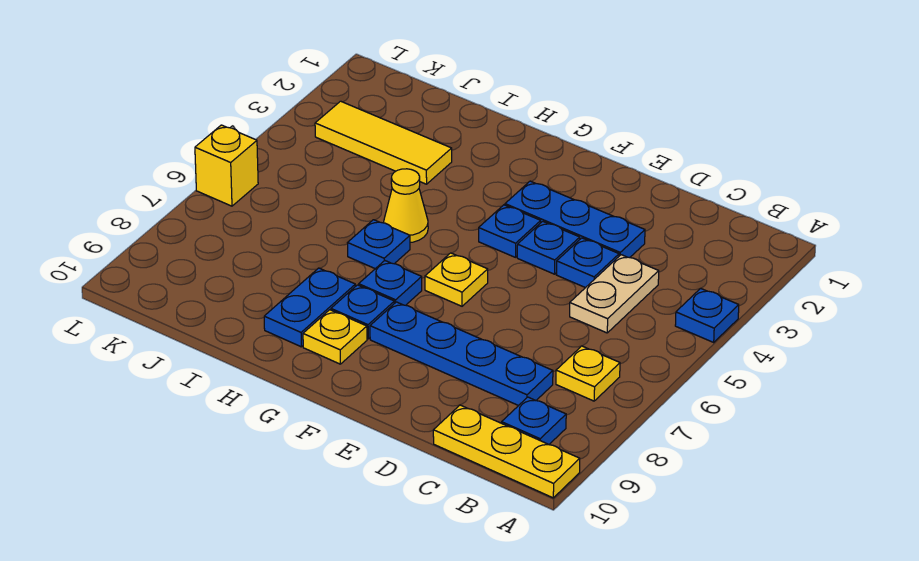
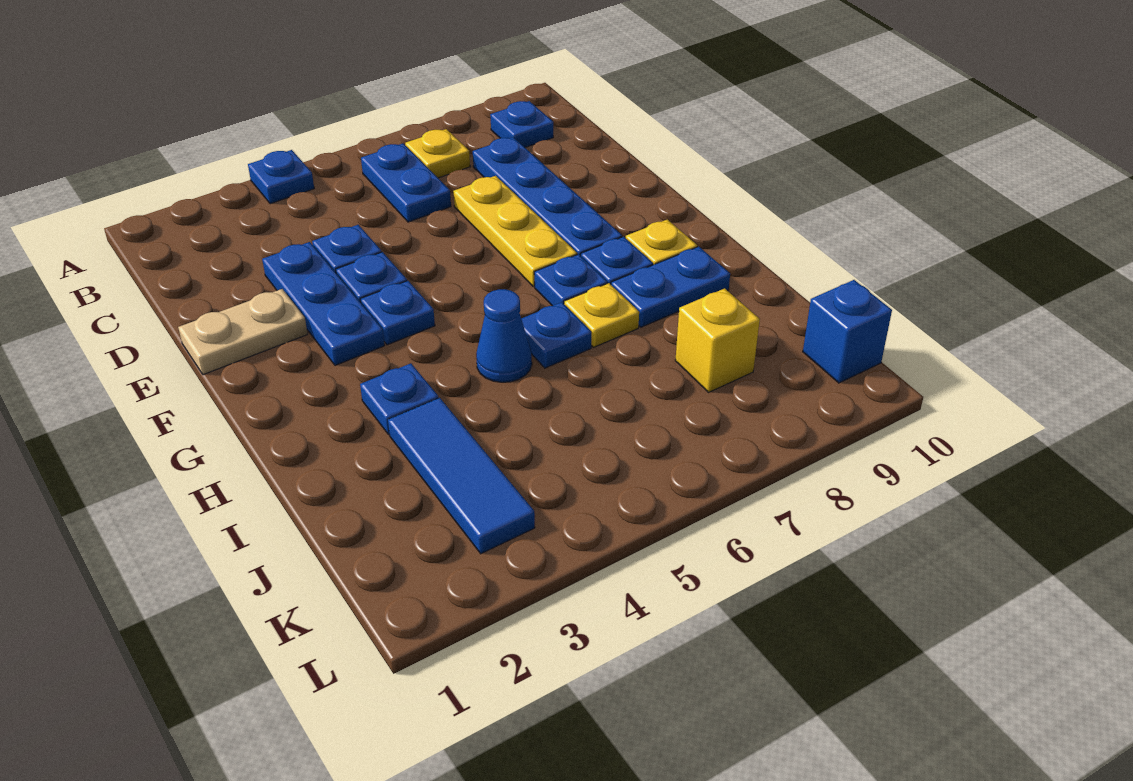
yellow 1x3 plate [433,405,580,498] -> yellow 1x3 plate moved to [453,176,577,287]
none -> blue 1x2 plate [361,144,451,222]
tan 1x2 plate [570,255,659,333] -> tan 1x2 plate moved to [178,289,308,375]
yellow 1x1 plate [425,253,488,306] -> yellow 1x1 plate moved to [564,283,639,347]
none -> blue 1x1 plate [360,363,439,434]
yellow 1x1 cone [384,169,428,243] -> blue 1x1 cone [476,289,532,382]
yellow 1x3 tile [315,101,452,184] -> blue 1x3 tile [388,398,535,554]
none -> blue 1x1 brick [803,280,892,383]
yellow 1x1 brick [195,125,258,206] -> yellow 1x1 brick moved to [675,288,760,392]

